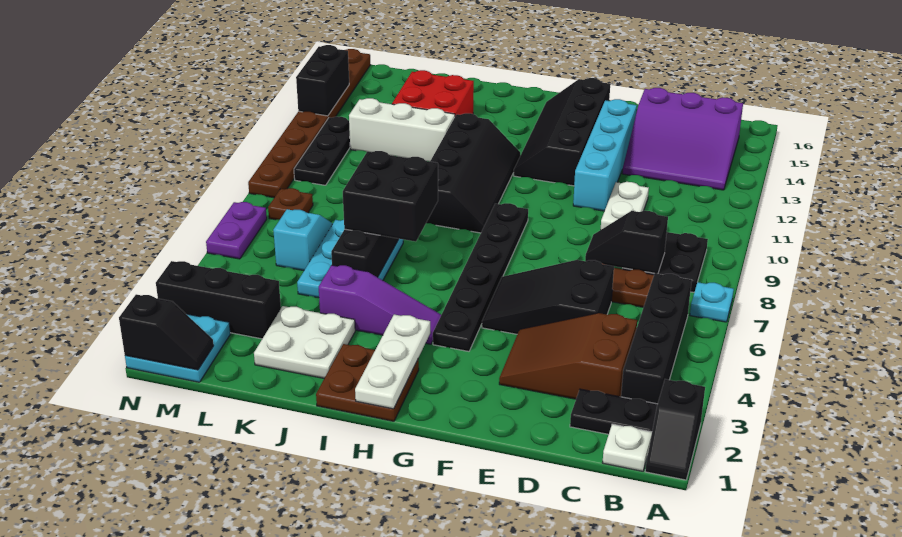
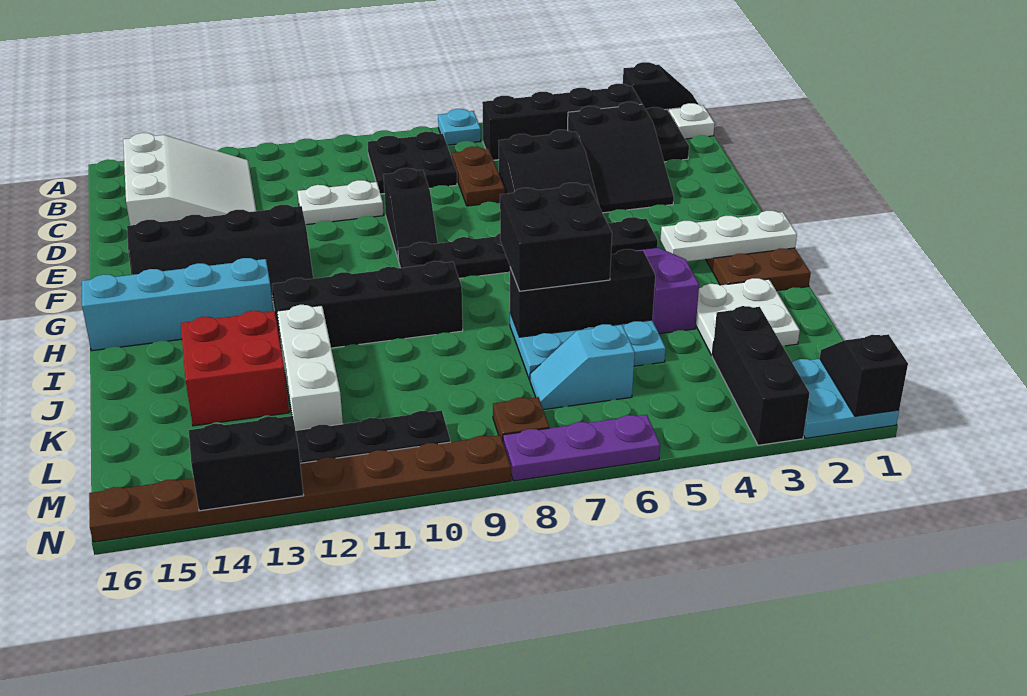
purple 3x3 slope [622,88,743,190] -> white 3x3 slope [123,133,256,225]
brown 2x3 slope [499,313,637,399] -> black 2x3 slope [568,102,674,213]
black 1x2 slope [585,211,668,274] -> black 1x2 slope moved to [383,168,438,261]
cyan 1x4 brick [573,99,637,211] -> cyan 1x4 brick moved to [82,258,273,351]
purple 1x2 plate [206,202,267,259] -> purple 1x3 plate [503,415,660,481]

